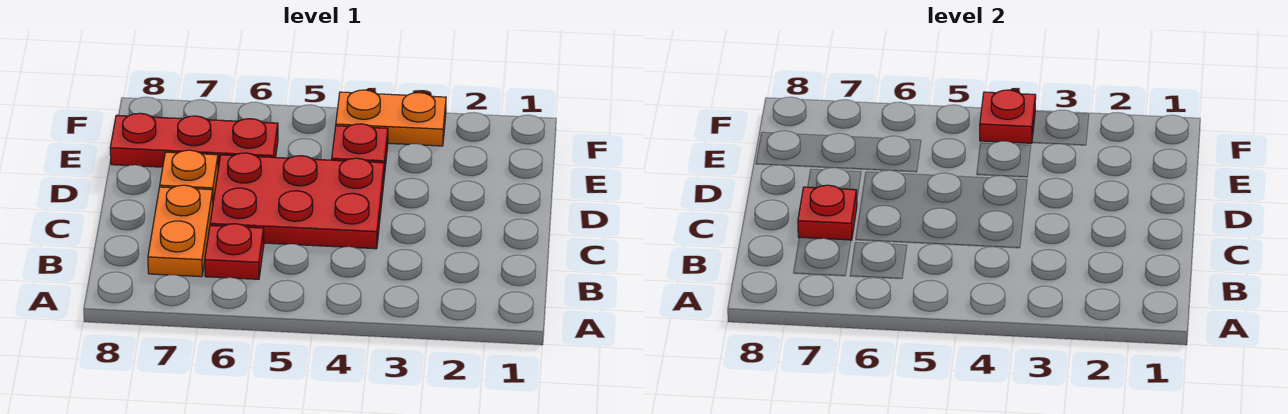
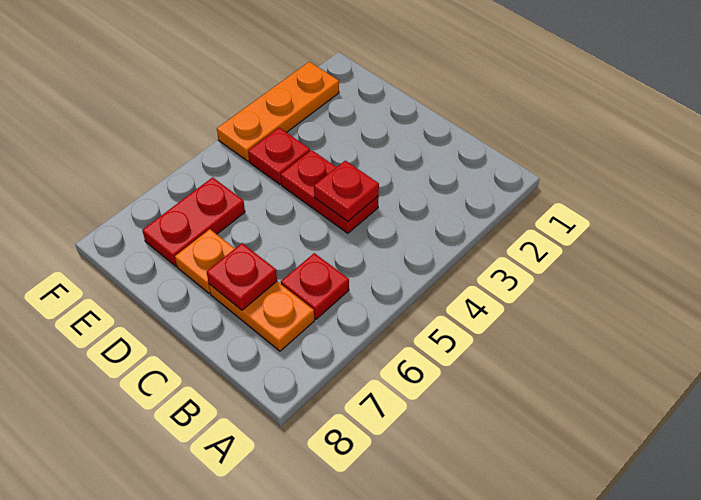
red 2x3 plate [210,153,384,249] -> red 1x2 plate [281,150,379,233]
red 1x3 plate [110,113,278,168] -> red 1x2 plate [142,177,245,266]
orange 1x2 plate [336,90,446,146] -> orange 1x3 plate [217,62,339,161]
red 1x1 plate [980,90,1036,143] -> red 1x1 plate moved to [314,161,379,221]

